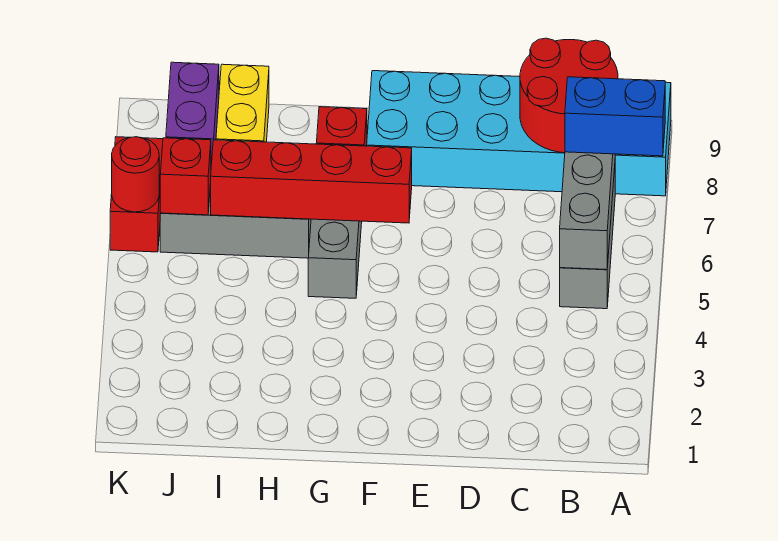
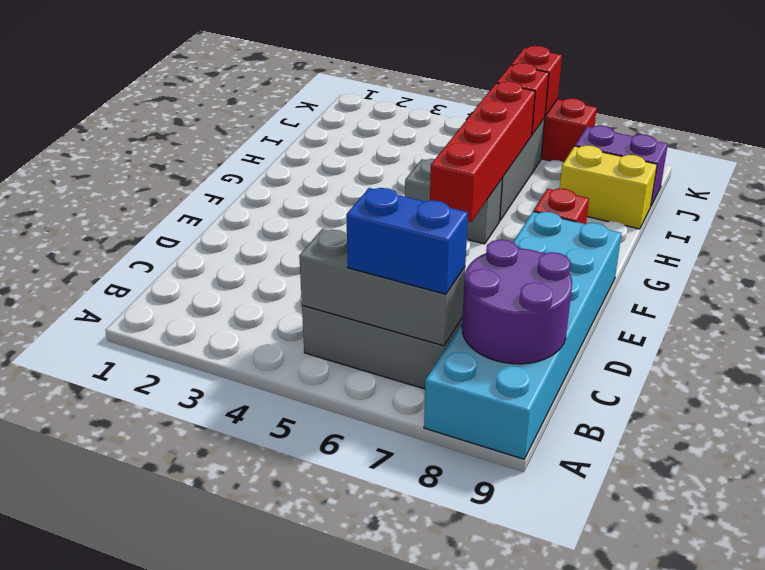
blue 1x2 brick [565,77,665,156] -> blue 1x2 brick turned to [346,188,468,294]
red 2x2 round brick [520,38,618,153] -> purple 2x2 round brick [462,239,572,364]
red 1x1 round brick [112,137,159,212] -> red 1x1 brick [511,46,562,116]

